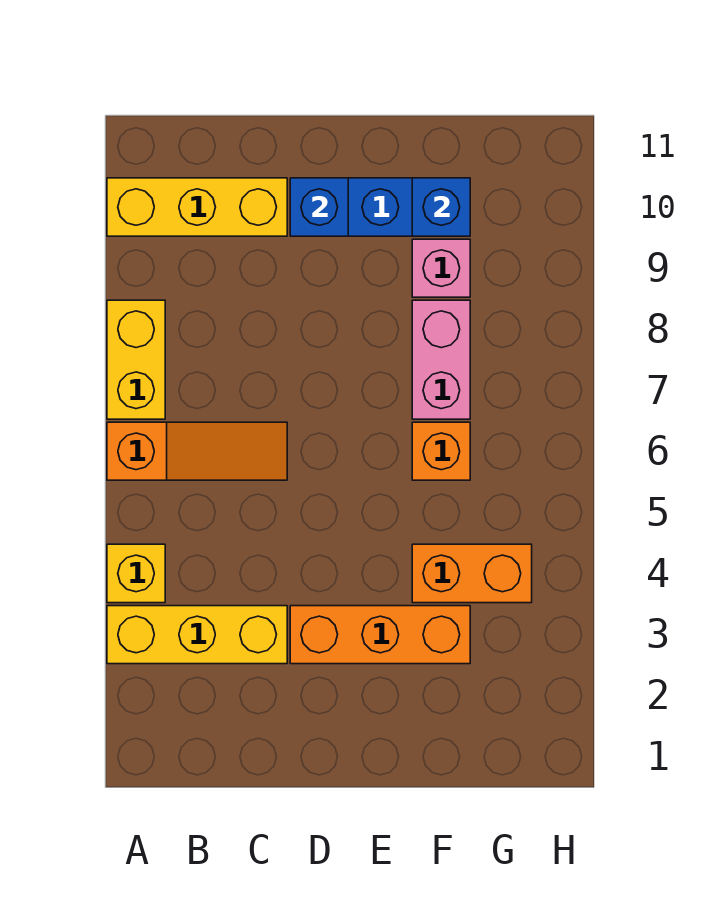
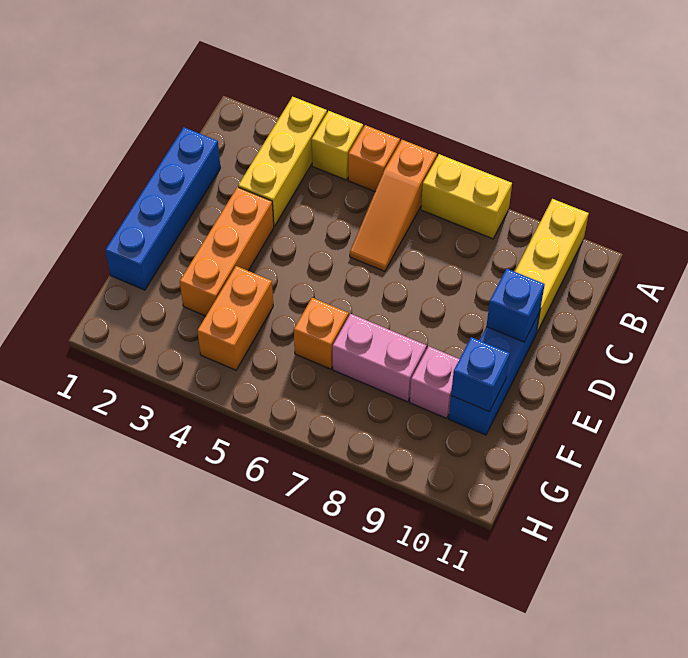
none -> orange 1x1 brick [348,125,400,191]
none -> blue 1x4 brick [105,127,220,290]

